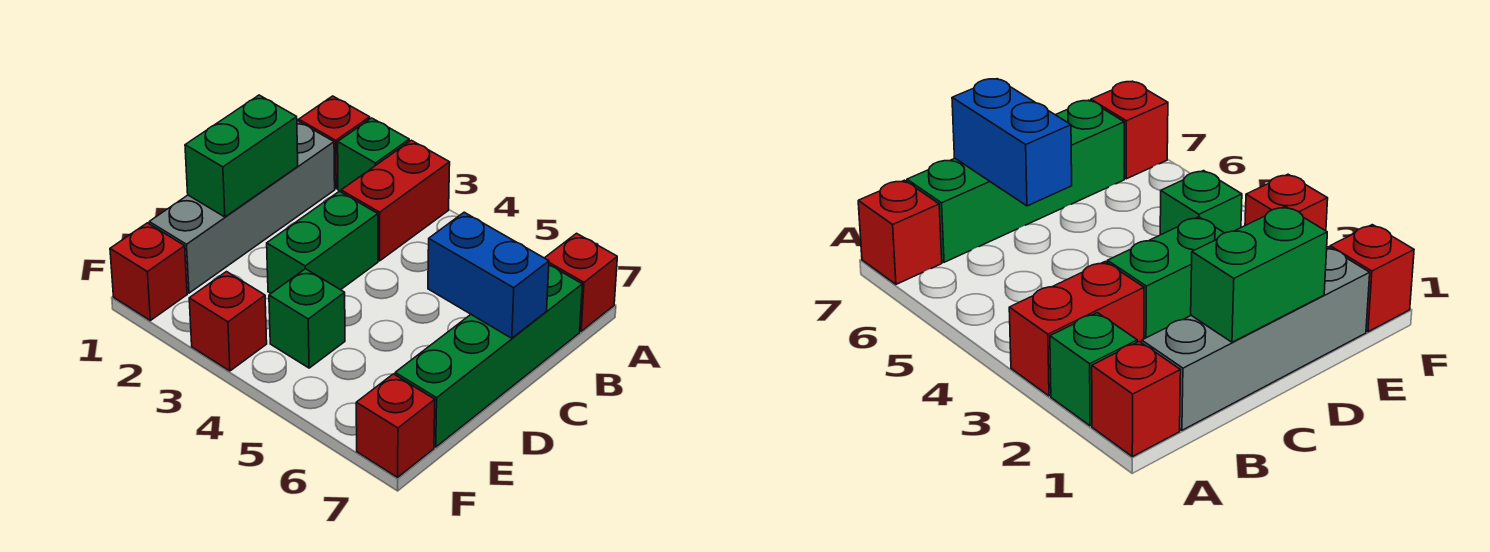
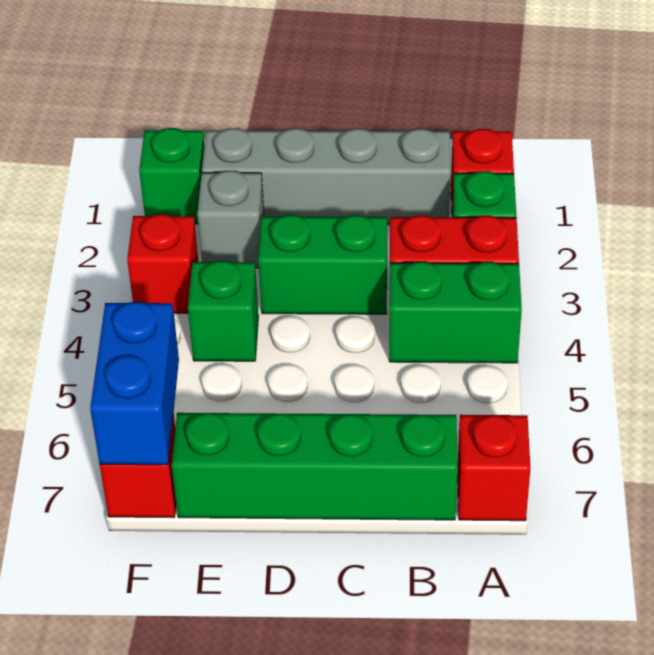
green 1x2 brick [185,95,298,217] -> green 1x2 brick moved to [389,262,522,363]
blue 1x2 brick [428,212,549,338] -> blue 1x2 brick moved to [90,302,179,465]
none -> grey 1x1 brick [197,171,264,268]
red 1x1 brick [110,223,187,320] -> green 1x1 brick [139,128,204,224]

